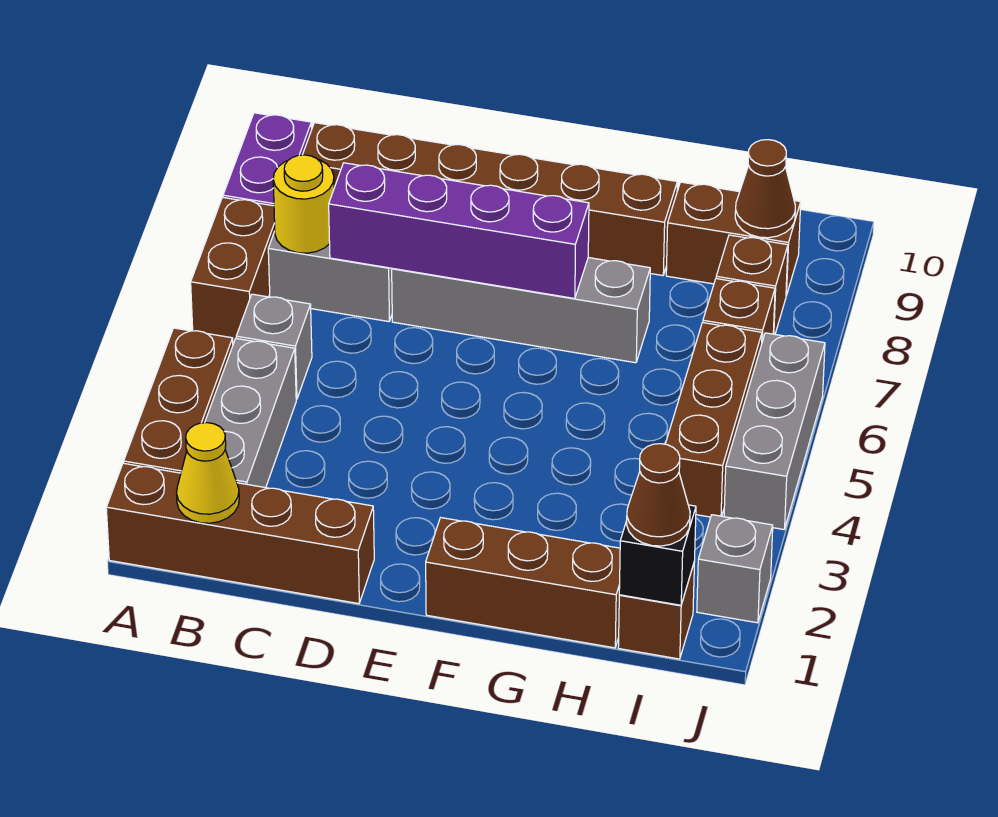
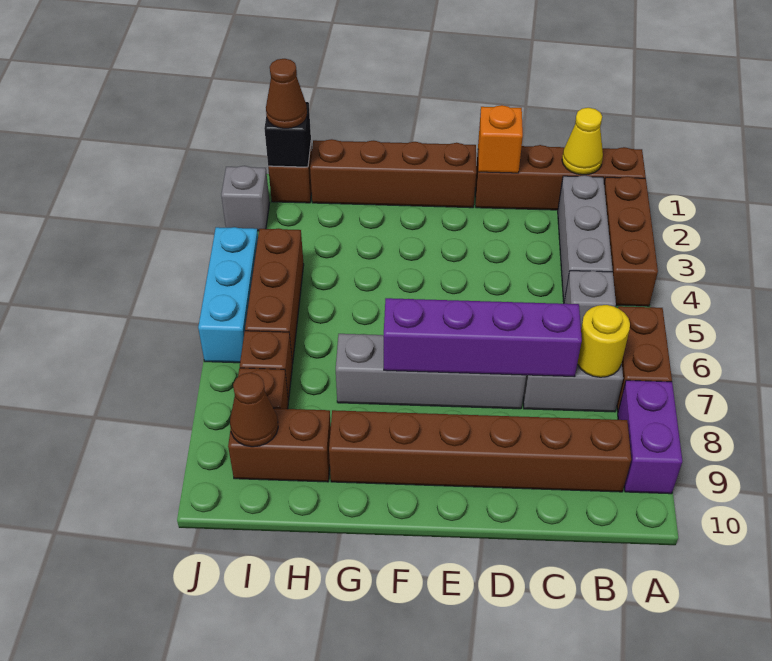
none -> orange 1x1 brick [478,105,523,173]
brown 1x3 brick [426,518,620,648] -> brown 1x4 brick [310,139,476,208]
grey 1x3 brick [724,333,825,529] -> cyan 1x3 brick [198,227,258,363]

